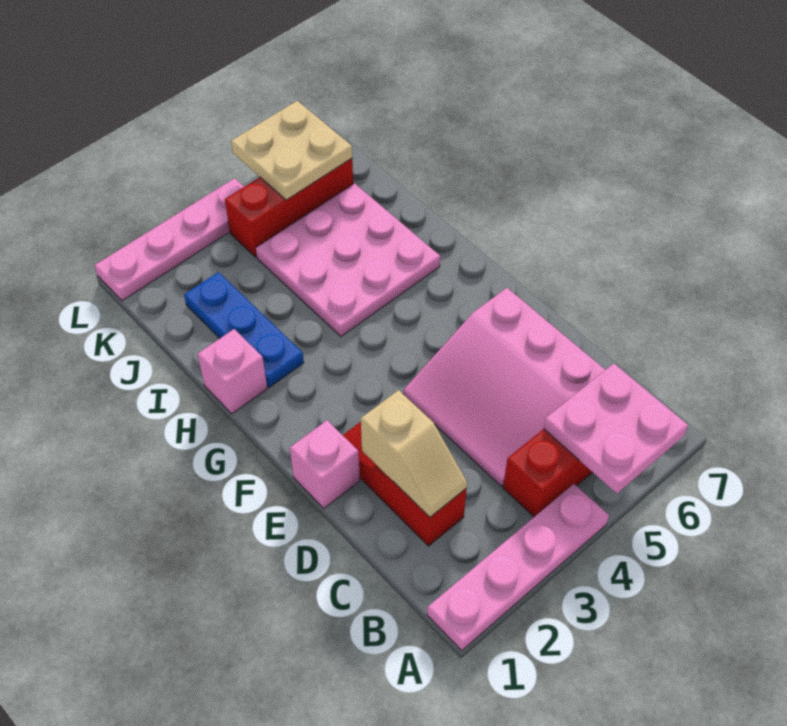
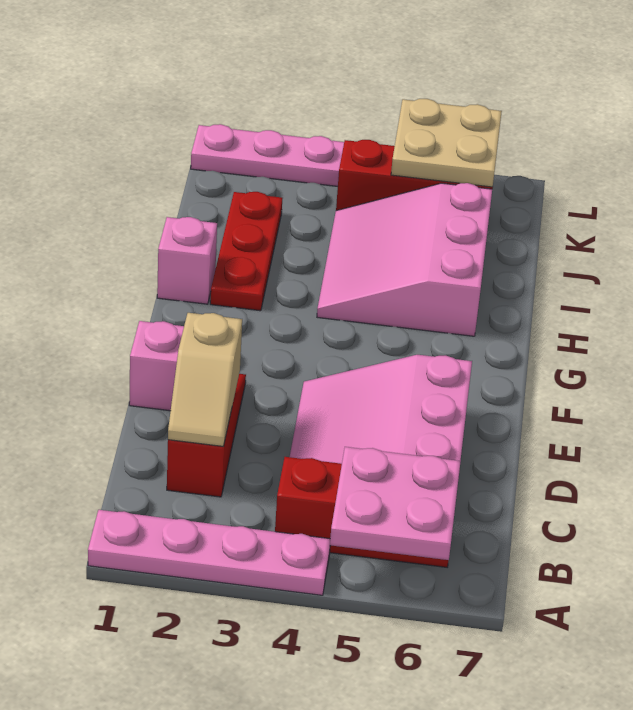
blue 1x3 plate [184,272,304,387] -> red 1x3 plate [210,192,282,311]
pink 3x3 plate [256,183,440,337] -> pink 3x3 slope [317,183,492,336]

